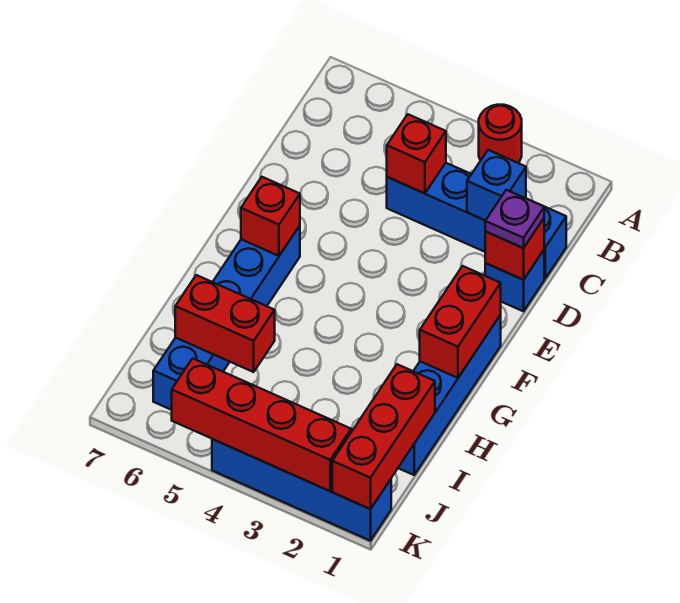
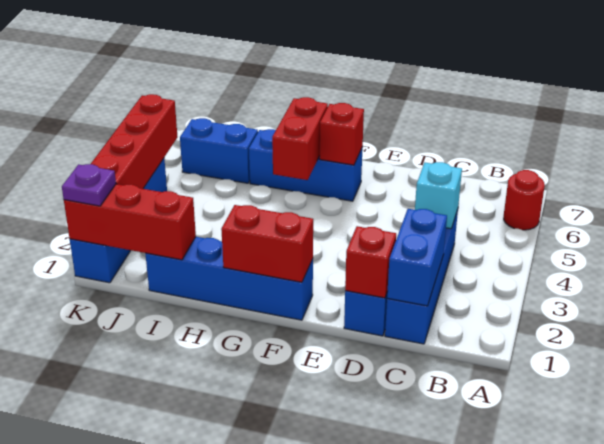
red 1x1 round brick [479,105,522,163] -> red 1x1 round brick moved to [504,170,545,230]
blue 1x1 brick [467,150,526,220] -> blue 1x2 brick [387,209,447,306]
red 1x1 brick [387,114,446,194] -> cyan 1x1 brick [415,162,462,229]
purple 1x1 plate [485,190,544,248] -> purple 1x1 plate moved to [62,164,116,206]
red 1x2 brick [175,275,275,372] -> red 1x2 brick moved to [272,97,328,180]

